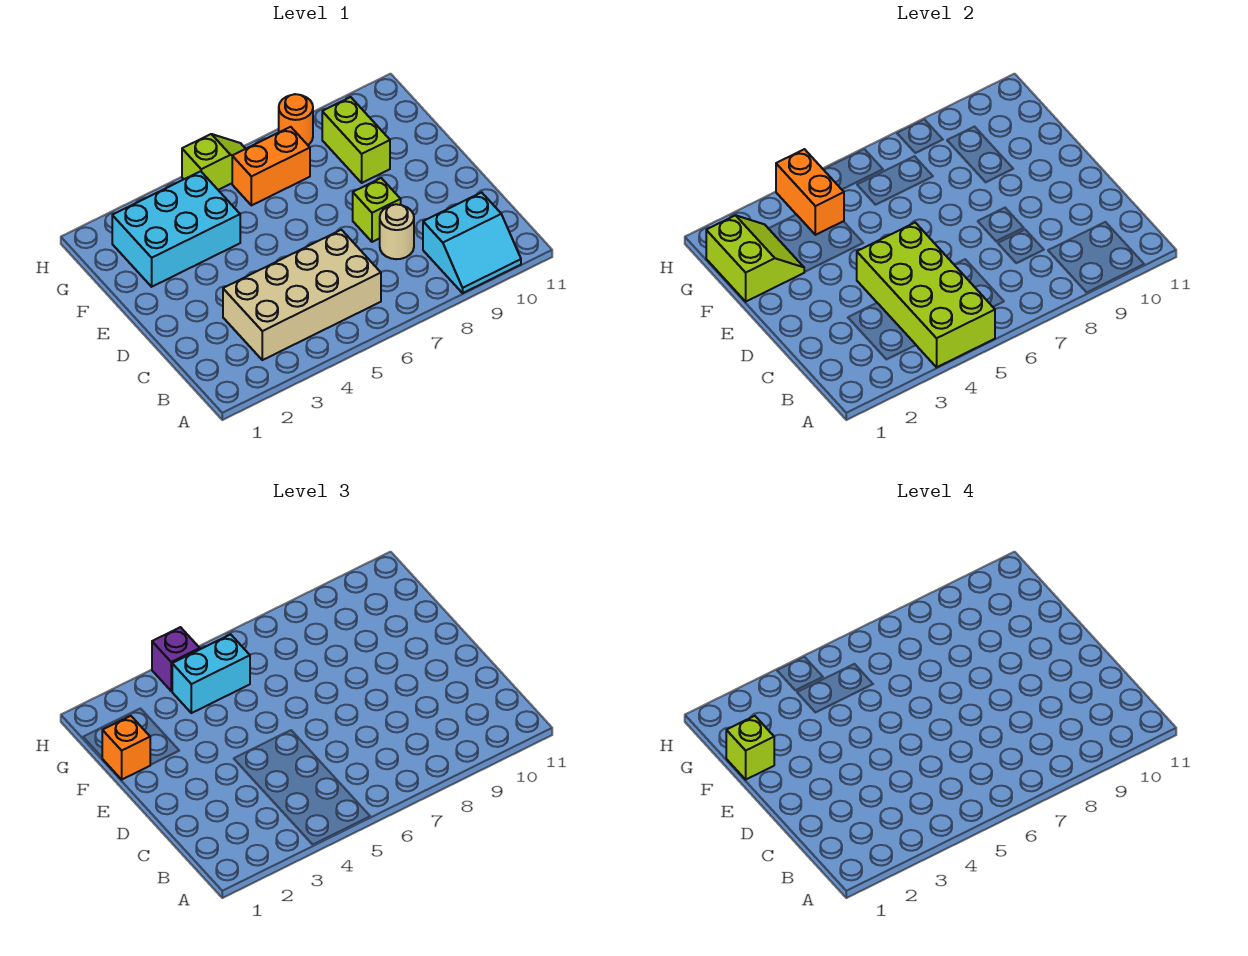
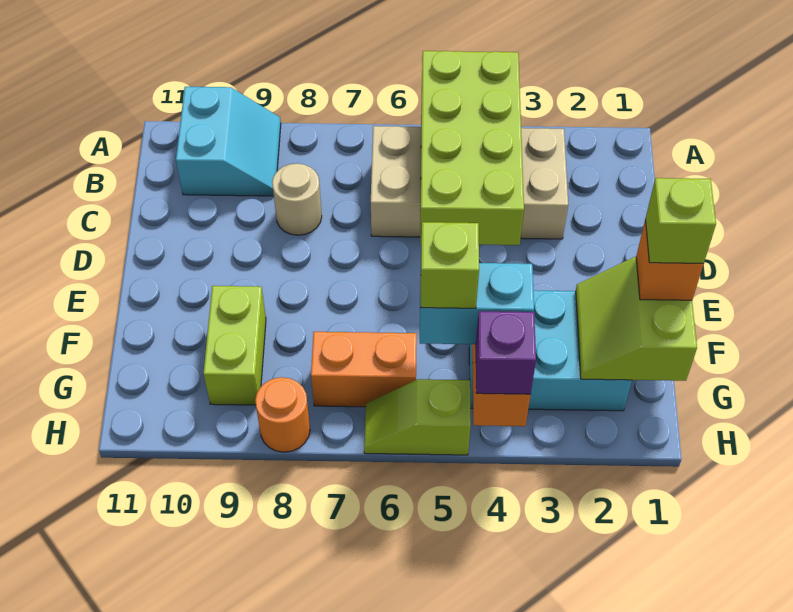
cyan 2x2 slope [423,192,521,293] -> cyan 2x2 slope turned to [176,87,281,196]
lime 1x1 brick [353,178,401,242] -> lime 1x1 brick moved to [421,222,479,308]

